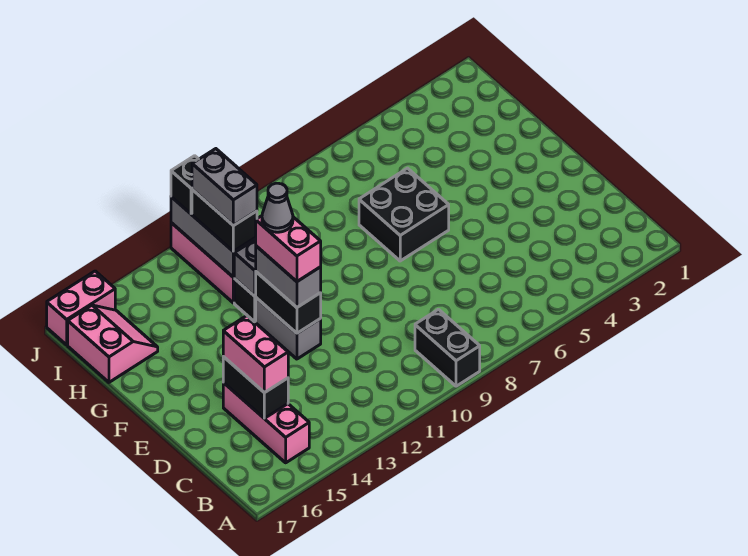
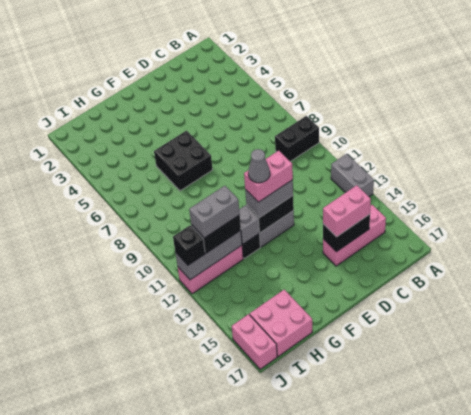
none -> grey 1x2 brick [331,154,374,197]
pink 2x2 slope [68,305,158,382] -> pink 2x2 brick [250,290,312,357]

